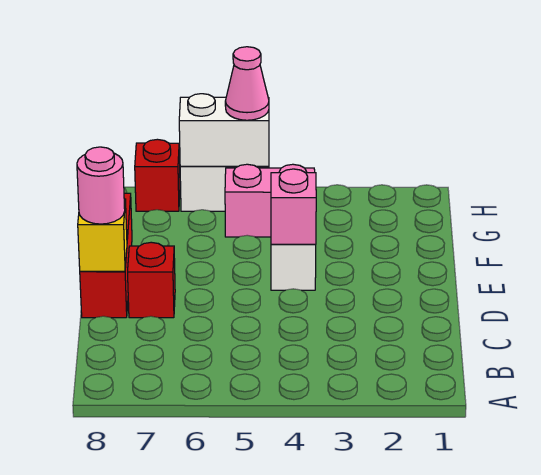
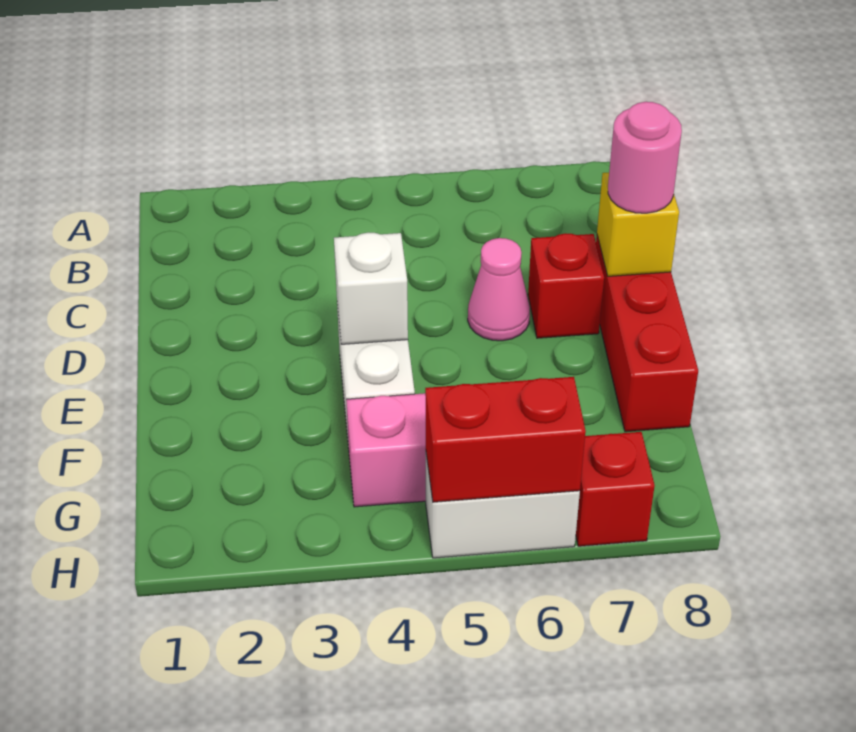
pink 1x1 brick [271,169,316,245] -> white 1x1 brick [334,233,408,344]
white 1x2 brick [179,94,269,166] -> red 1x2 brick [425,377,586,502]
pink 1x1 cone [225,47,269,120] -> pink 1x1 cone moved to [468,238,530,341]

